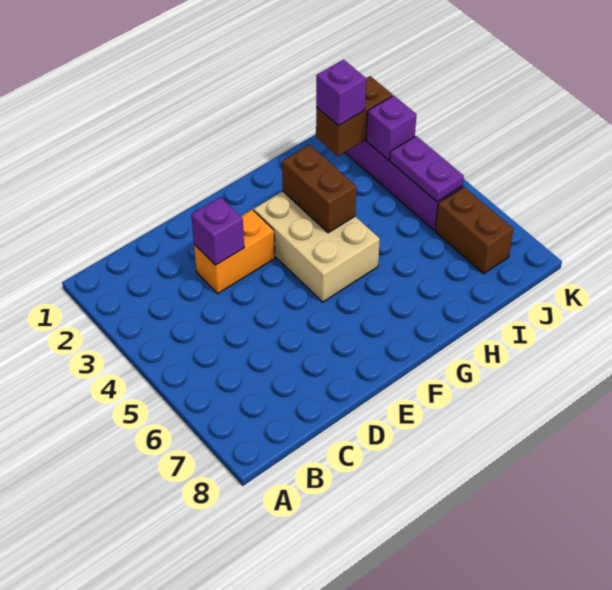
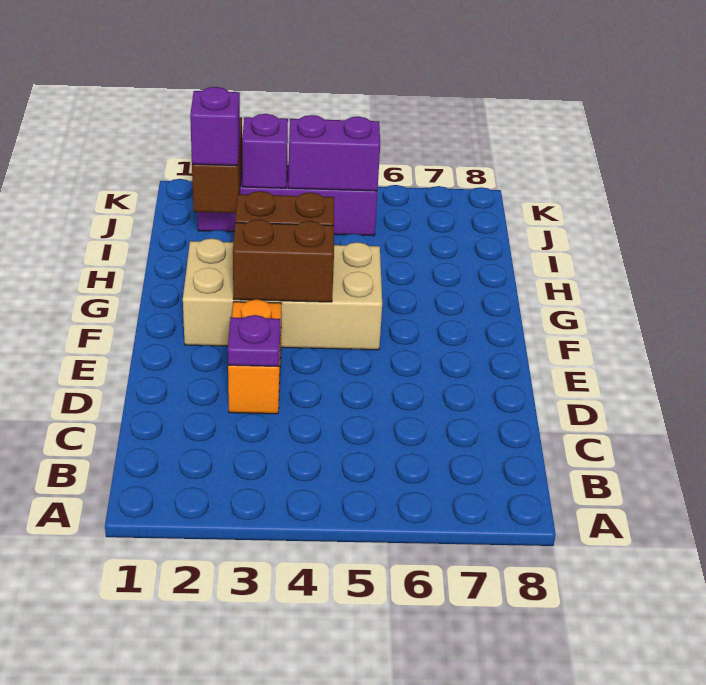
purple 1x1 brick [191,197,244,265] -> purple 1x1 plate [228,315,280,366]
tan 2x3 brick [254,191,380,302] -> tan 2x4 brick [183,238,382,350]
purple 1x2 plate [390,136,464,202] -> purple 1x2 brick [288,115,380,191]
brown 1x2 brick [435,187,513,274] -> brown 1x2 brick moved to [233,220,334,302]

